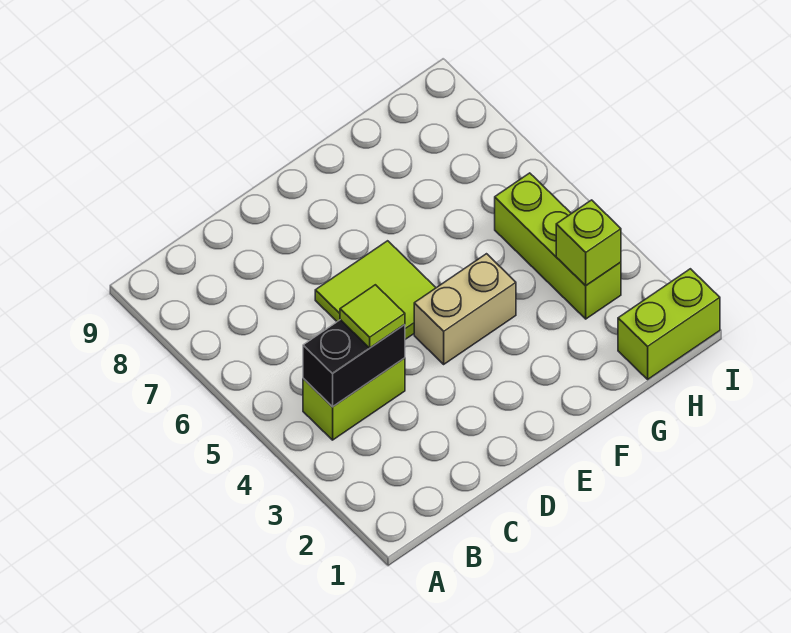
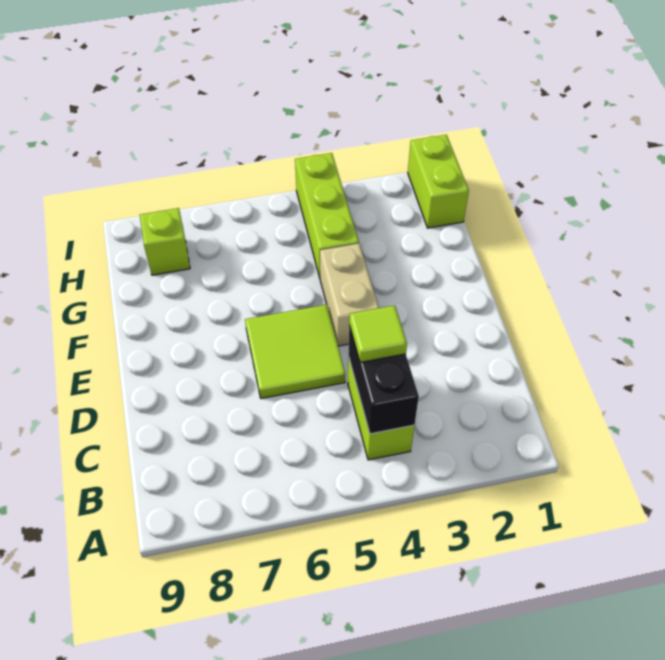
lime 1x3 brick [495,173,621,319] -> lime 1x3 brick turned to [295,153,359,278]
lime 1x1 brick [556,200,621,286] -> lime 1x1 brick moved to [140,208,190,275]

